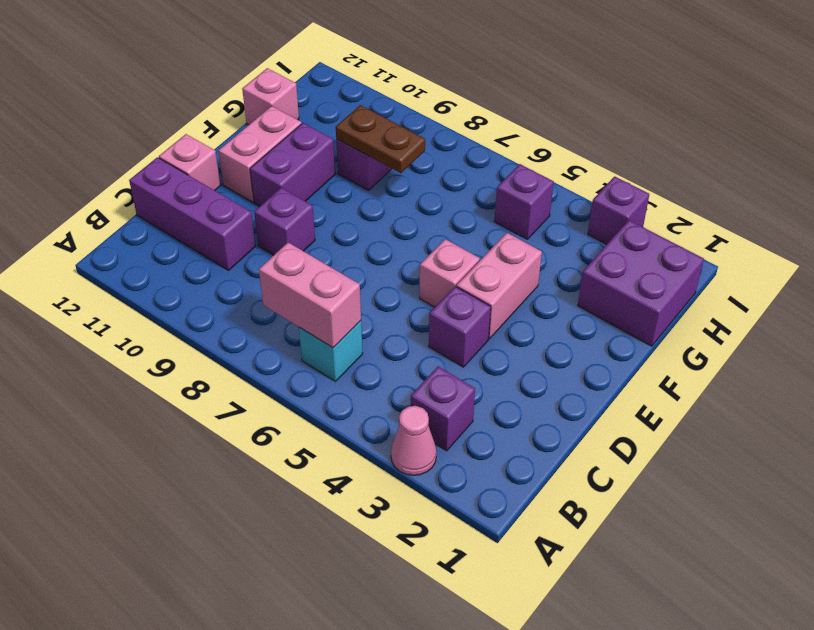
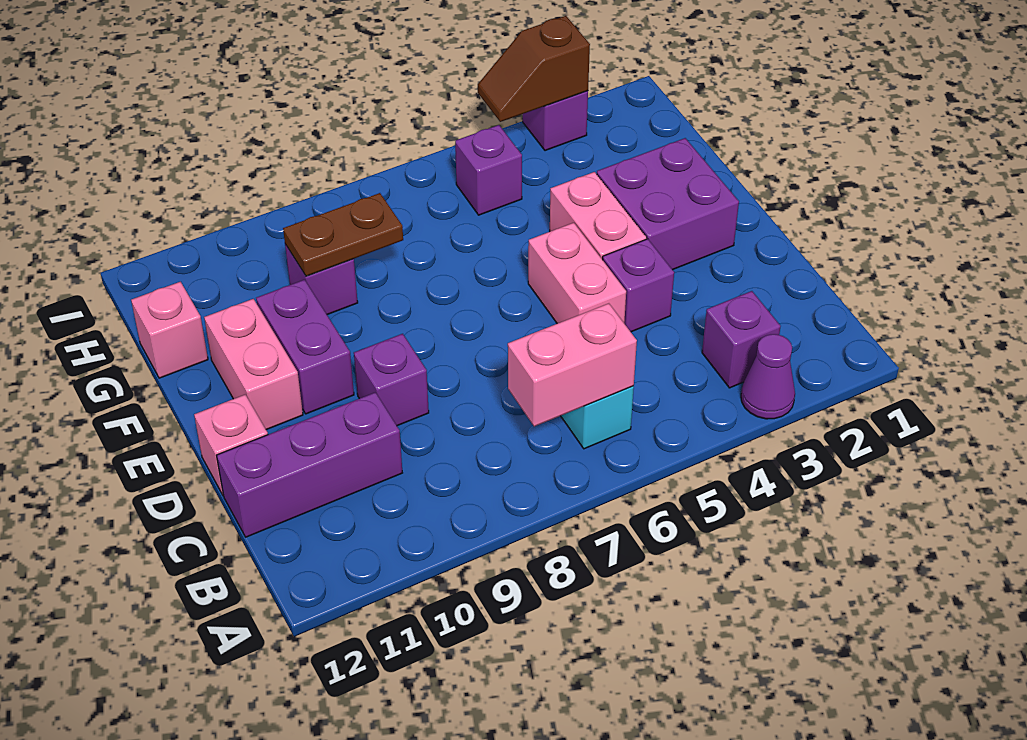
pink 1x1 cone [391,406,437,475] -> purple 1x1 cone [741,334,795,419]
pink 1x1 brick [420,239,480,307] -> pink 1x2 brick [528,223,626,324]
purple 2x2 brick [578,220,704,346] -> purple 2x2 brick moved to [596,138,739,270]
none -> brown 1x2 slope [478,16,590,122]

